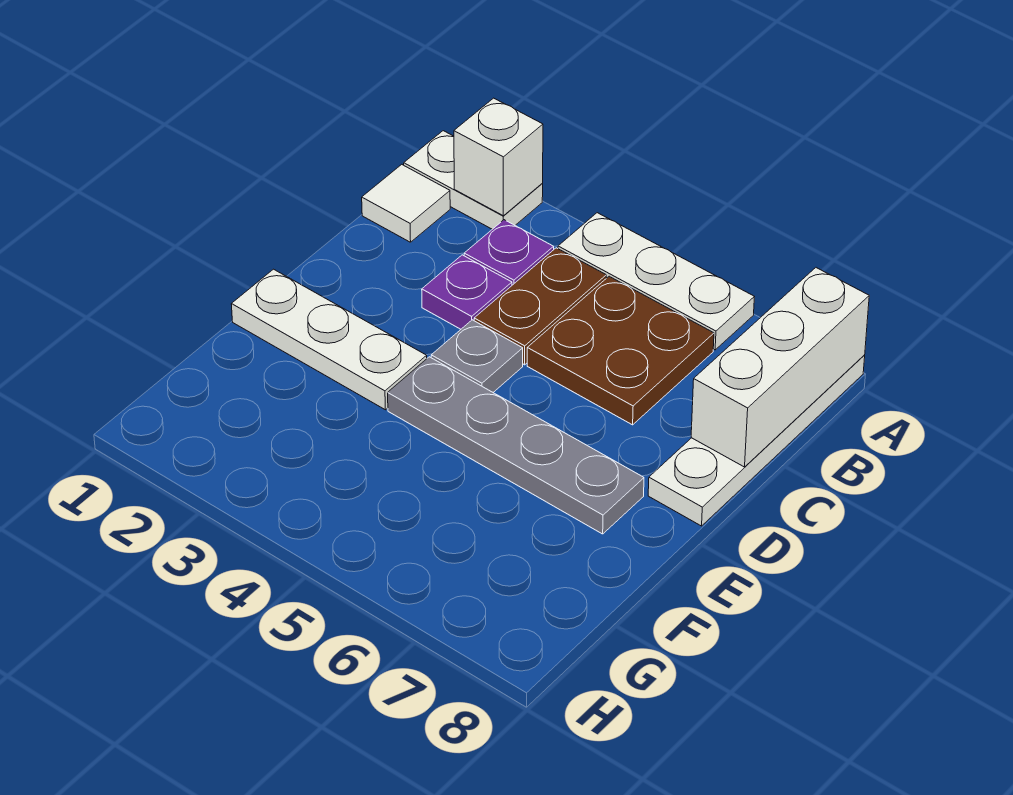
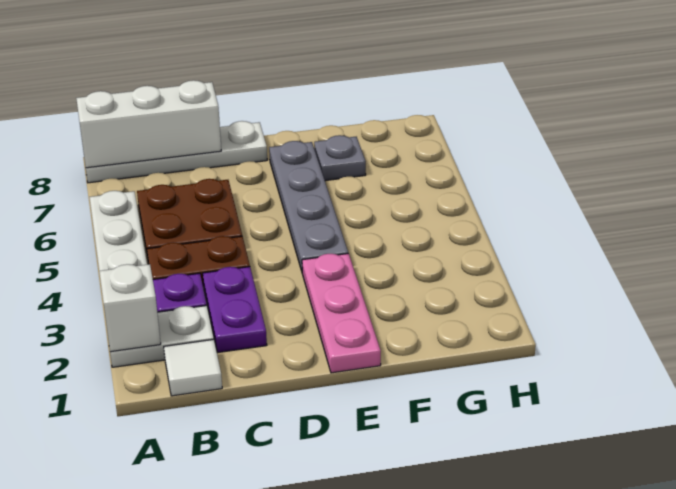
white 1x2 plate [404,131,543,229] -> white 1x2 plate turned to [110,306,214,367]
purple 1x1 plate [422,255,512,329] -> purple 1x2 plate [203,267,267,352]
grey 1x1 plate [431,320,523,392] -> grey 1x1 plate moved to [314,135,366,181]
white 1x3 plate [231,269,427,410] -> pink 1x3 plate [302,253,381,373]

